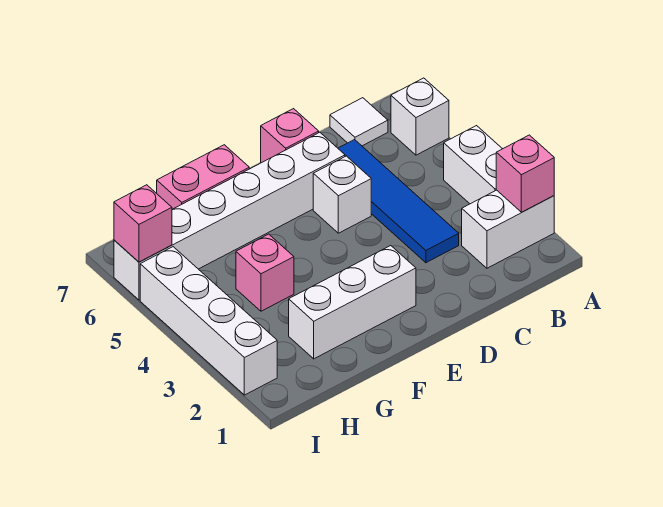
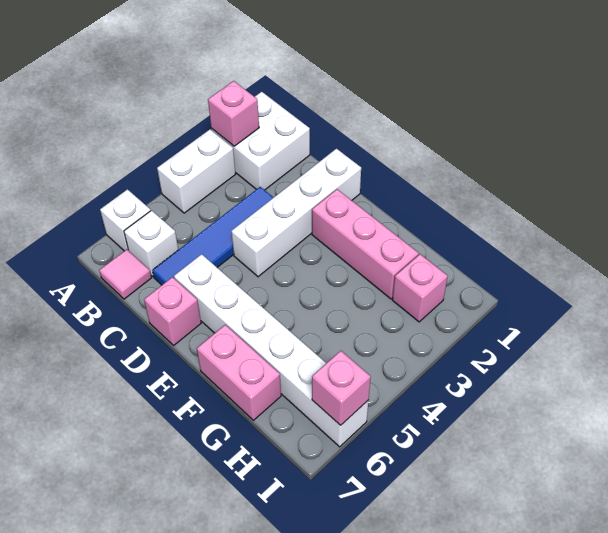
white 1x2 brick [462,190,554,268] -> white 2x2 brick [211,92,310,190]
white 1x1 tile [330,98,388,146] -> pink 1x1 tile [99,249,151,299]
white 1x1 brick [313,156,371,233] -> white 1x1 brick moved to [124,211,178,277]
white 1x3 brick [289,246,416,359] -> pink 1x3 brick [312,189,419,299]
pink 1x1 brick [236,234,294,311] -> pink 1x1 brick moved to [392,254,448,322]
white 1x4 brick [140,247,277,395] -> white 1x4 brick moved to [231,149,361,277]

